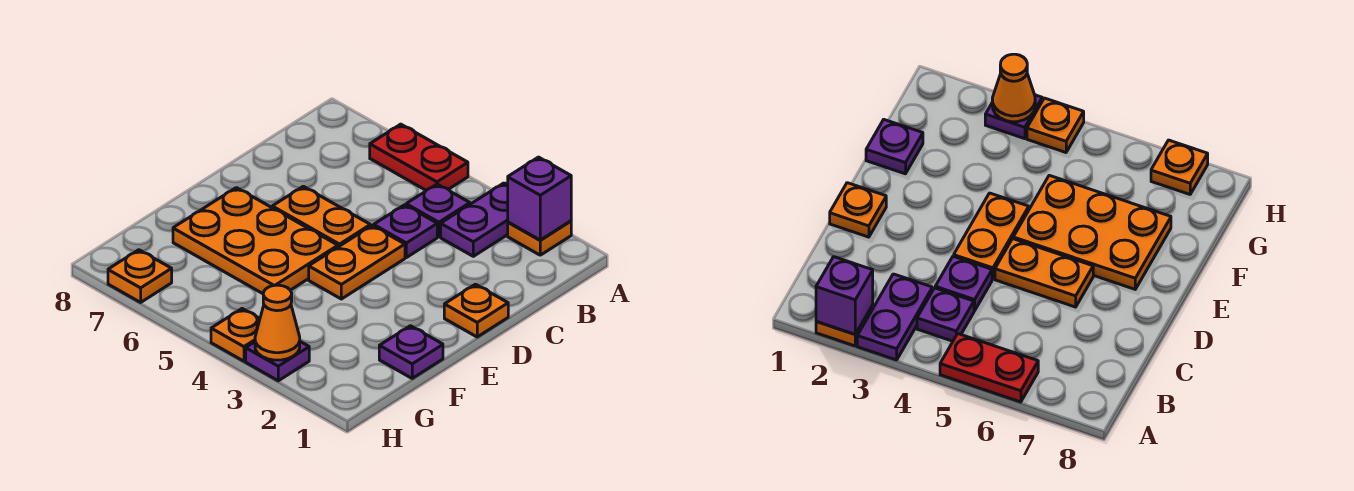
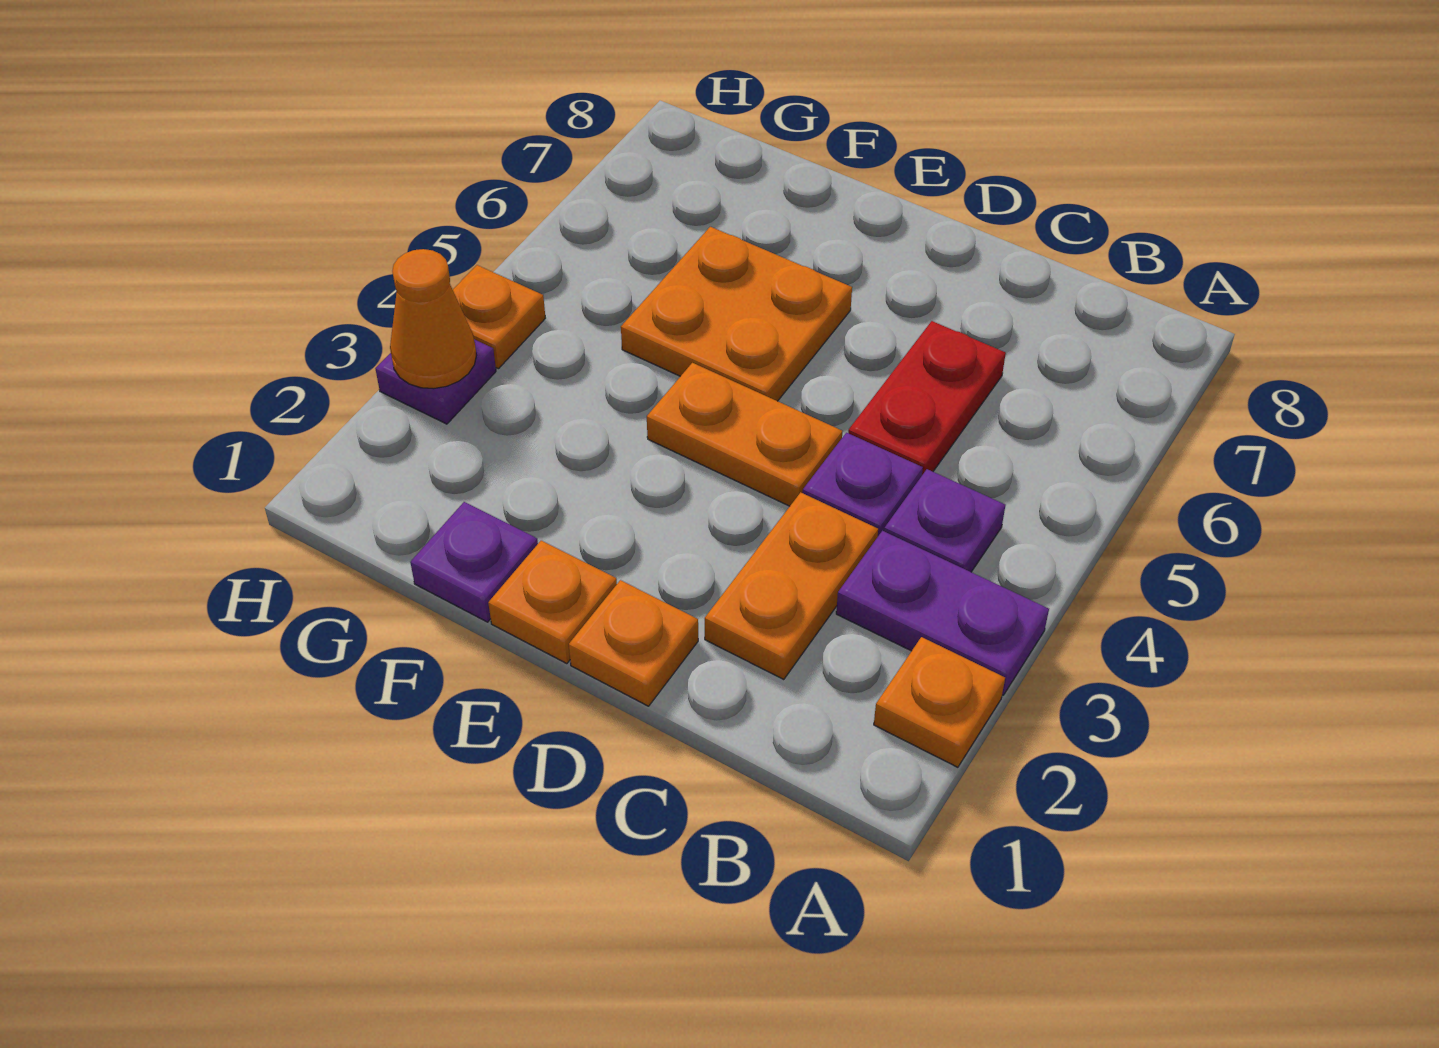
purple 1x1 brick [508,157,571,240] -> none
red 1x2 plate [370,124,468,190] -> red 1x2 plate moved to [848,321,1006,475]
orange 1x2 plate [272,186,370,247] -> orange 1x2 plate moved to [705,492,878,680]
orange 2x3 plate [173,188,338,294] -> orange 2x2 plate [621,227,852,401]
orange 1x1 plate [108,250,172,302] -> orange 1x1 plate moved to [488,541,617,664]

